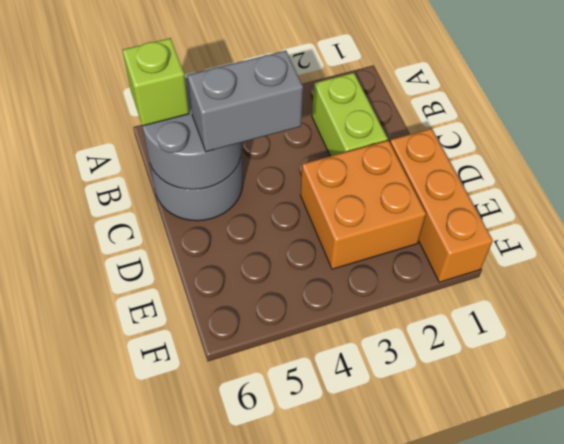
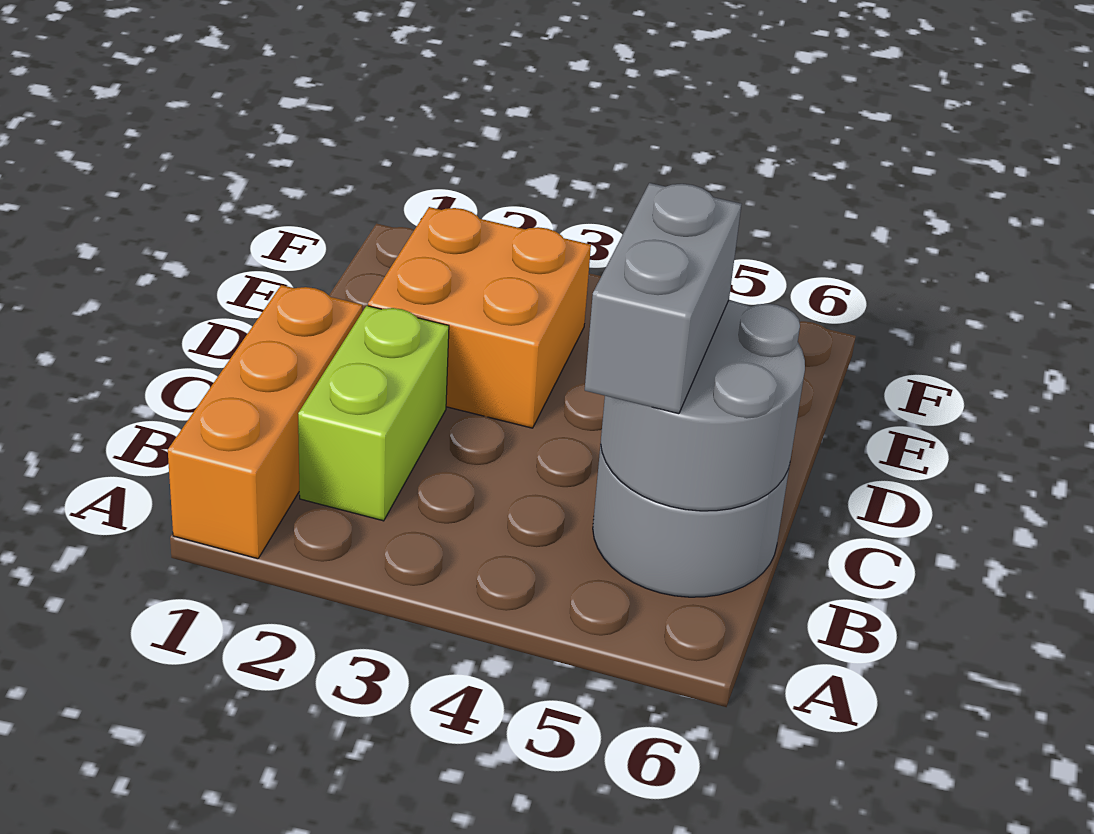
lime 1x1 brick [123,38,189,126] -> none
grey 1x2 brick [187,51,303,152] -> grey 1x2 brick turned to [585,183,741,414]
orange 1x3 brick [390,129,493,282] -> orange 1x3 brick moved to [168,285,362,559]

